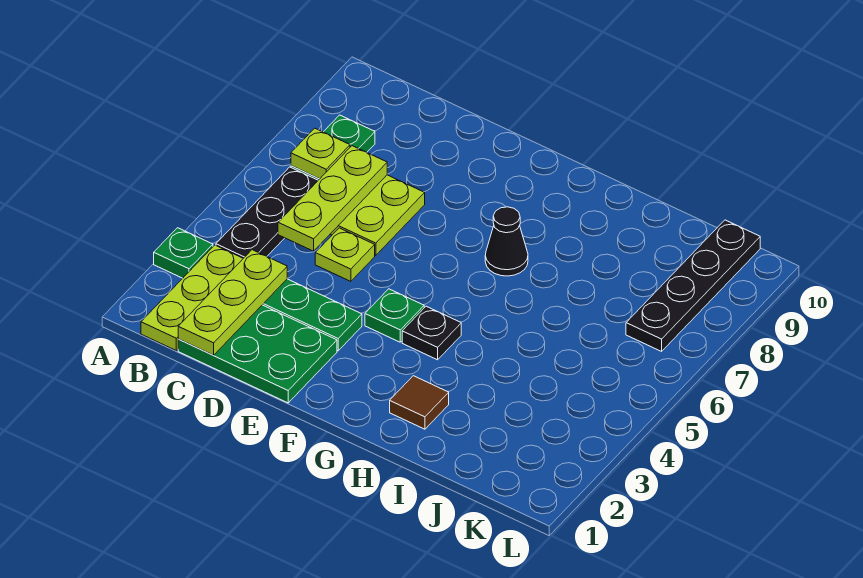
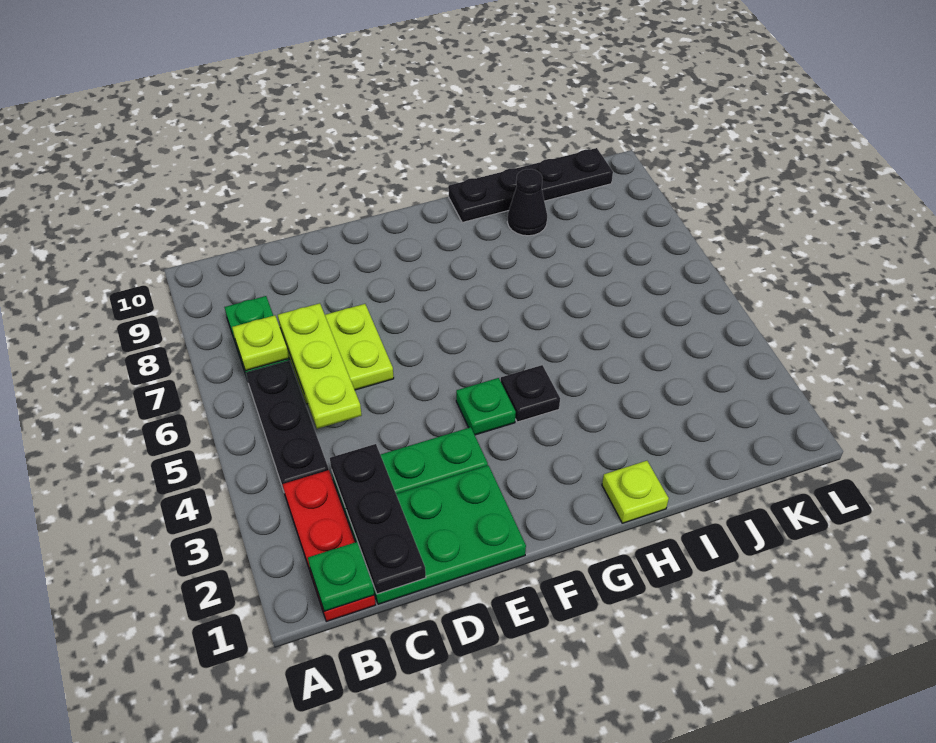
green 1x1 plate [154,228,213,278] -> green 1x1 plate moved to [308,542,374,611]
lime 1x3 plate [141,245,243,350] -> red 1x3 plate [282,470,376,621]
lime 1x3 plate [178,250,287,355] -> black 1x3 plate [330,444,426,594]
lime 1x1 plate [315,228,375,281] -> lime 1x1 plate moved to [602,461,669,523]
black 1x1 cone [485,207,528,276] -> black 1x1 cone moved to [507,169,547,236]
brown 1x1 tile [390,376,449,429] -> none
black 1x4 plate [626,220,760,351] -> black 1x4 plate turned to [448,148,613,223]

